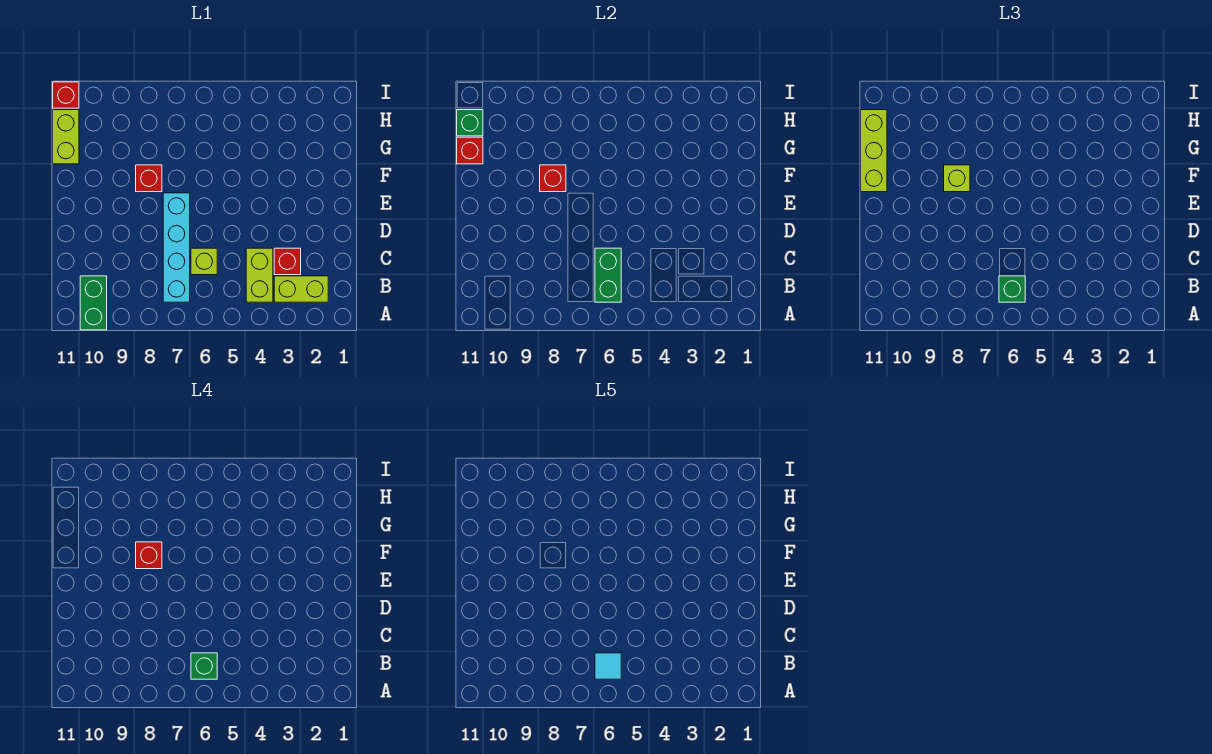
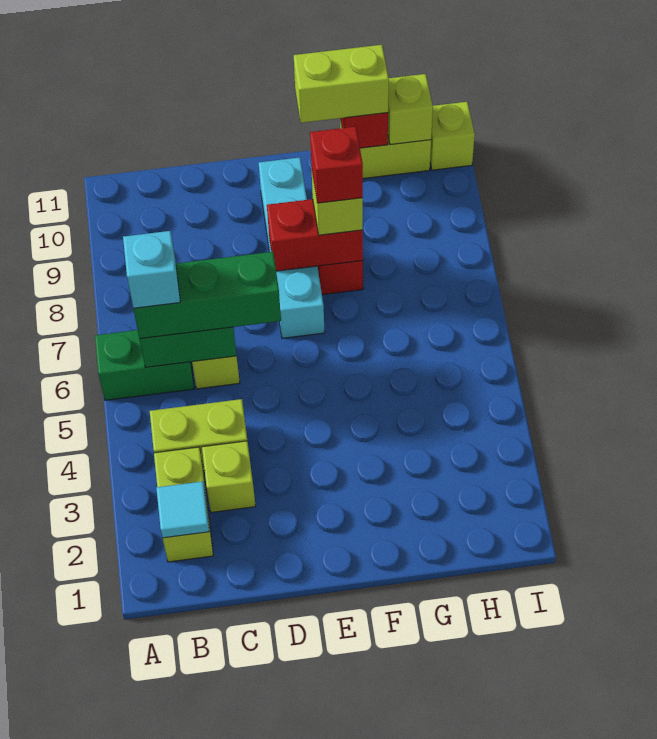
green 1x2 brick [80,276,107,330] -> green 1x2 brick moved to [95,330,194,400]
green 1x1 brick [999,276,1025,302] -> green 1x3 brick [134,252,281,339]
green 1x1 brick [191,653,217,679] -> cyan 1x1 brick [123,231,180,308]
cyan 1x1 tile [595,653,621,679] -> cyan 1x1 tile moved to [156,481,209,538]
cyan 1x4 brick [163,193,190,302] -> cyan 1x4 brick turned to [259,157,325,338]
red 1x1 brick [274,248,301,275] -> lime 1x1 brick [202,441,256,512]
red 1x1 brick [540,165,566,192] -> red 1x2 brick [267,199,363,271]
lime 1x3 brick [861,110,887,192] -> lime 1x2 brick [294,45,389,123]
green 1x1 brick [457,110,483,136] -> lime 1x1 brick [388,74,433,145]
red 1x1 brick [53,82,79,108] -> lime 1x1 brick [430,102,475,170]

